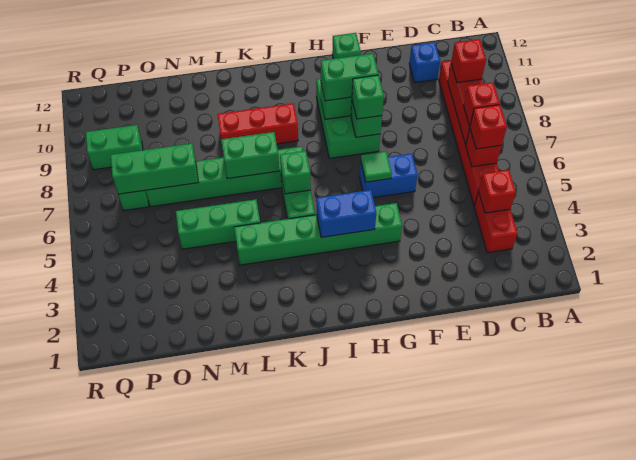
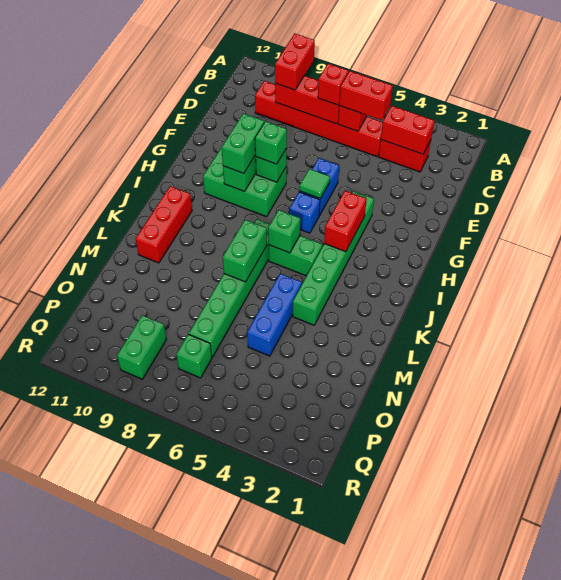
red 1x1 brick [479,170,516,213] -> red 1x2 brick [381,106,434,154]
red 1x1 brick [470,105,507,149] -> red 1x2 brick [339,71,393,120]
red 1x1 brick [451,39,486,83] -> red 1x2 brick [275,34,315,90]
blue 1x1 brick [409,42,440,83] -> blue 1x1 brick moved to [289,192,320,233]
green 1x1 brick [332,33,361,59] -> none
blue 1x2 brick [317,190,376,237] -> red 1x2 brick [324,191,367,252]
red 1x3 brick [217,103,298,144] -> red 1x3 brick moved to [136,186,192,263]
green 1x3 brick [176,199,260,249] -> blue 1x3 brick [247,274,302,356]
green 1x3 brick [111,143,198,194] -> none

